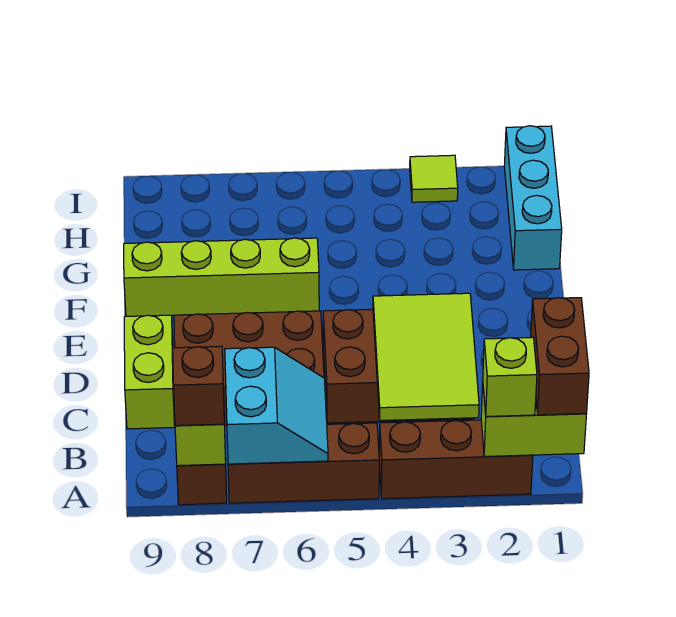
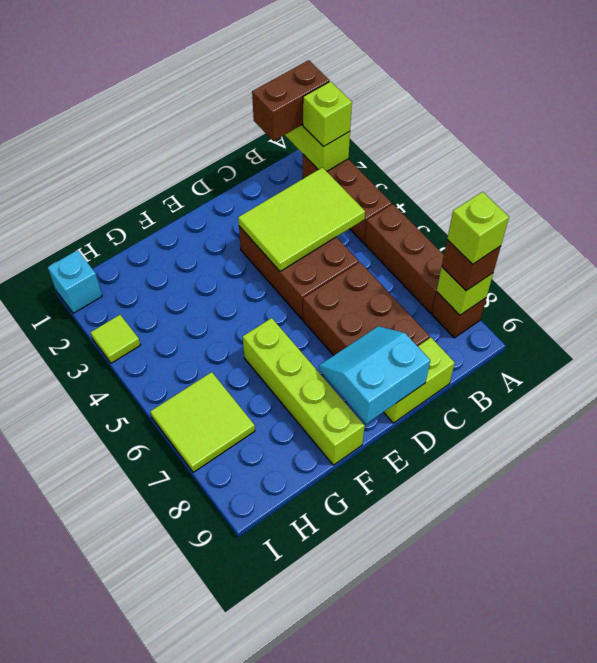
cyan 2x2 slope [225,347,328,464] -> cyan 2x2 slope moved to [319,326,430,424]
none -> lime 1x1 brick [447,192,509,264]
cyan 1x3 brick [504,126,562,270] -> cyan 1x1 brick [48,250,102,313]
none -> lime 2x2 tile [150,372,255,472]

